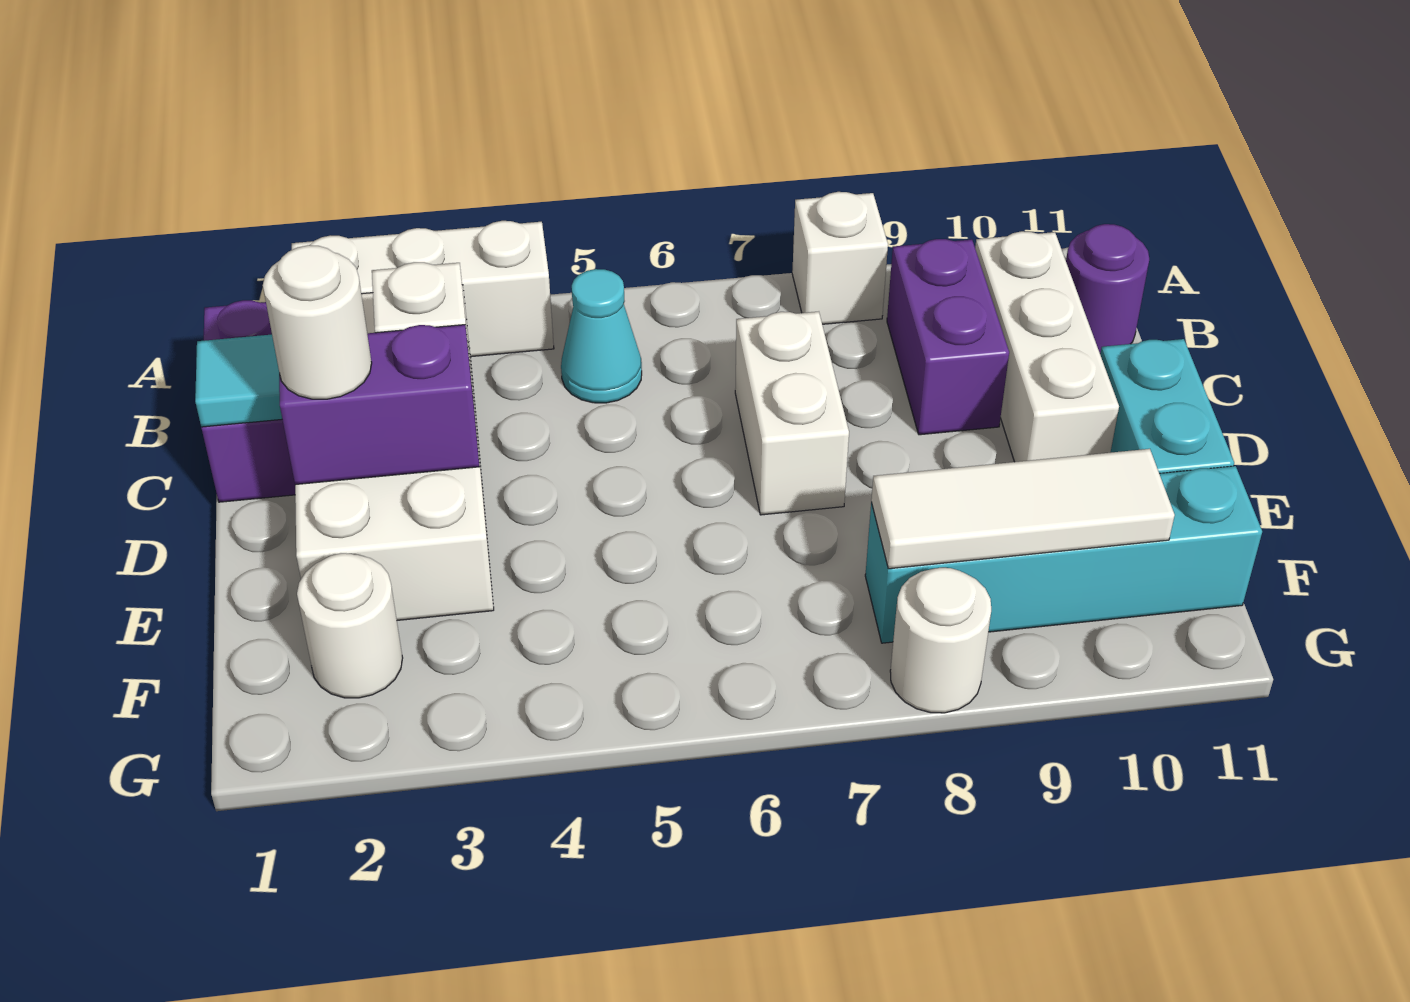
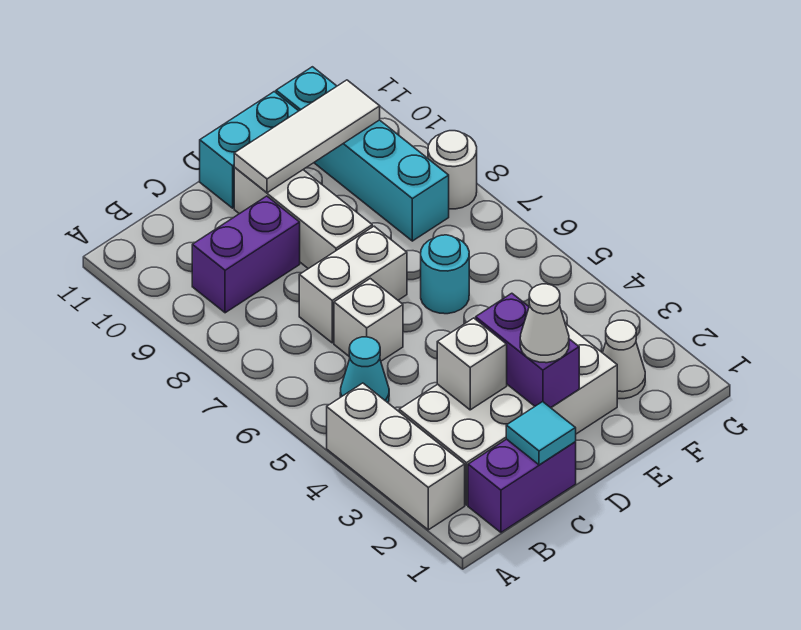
white 1x1 brick [792,192,888,324] -> white 1x1 brick moved to [334,279,403,361]
white 1x3 brick [975,231,1119,462] -> white 1x3 brick turned to [234,167,372,269]
purple 1x1 round brick [1066,224,1149,353] -> none
white 1x1 round brick [263,245,372,399] -> white 1x1 cone [520,284,569,363]
none -> cyan 1x1 round brick [421,235,469,314]
white 1x1 round brick [297,553,403,698] -> white 1x1 cone [603,320,645,399]
white 1x3 tile [871,449,1175,569] -> white 1x3 tile turned to [234,80,380,193]

